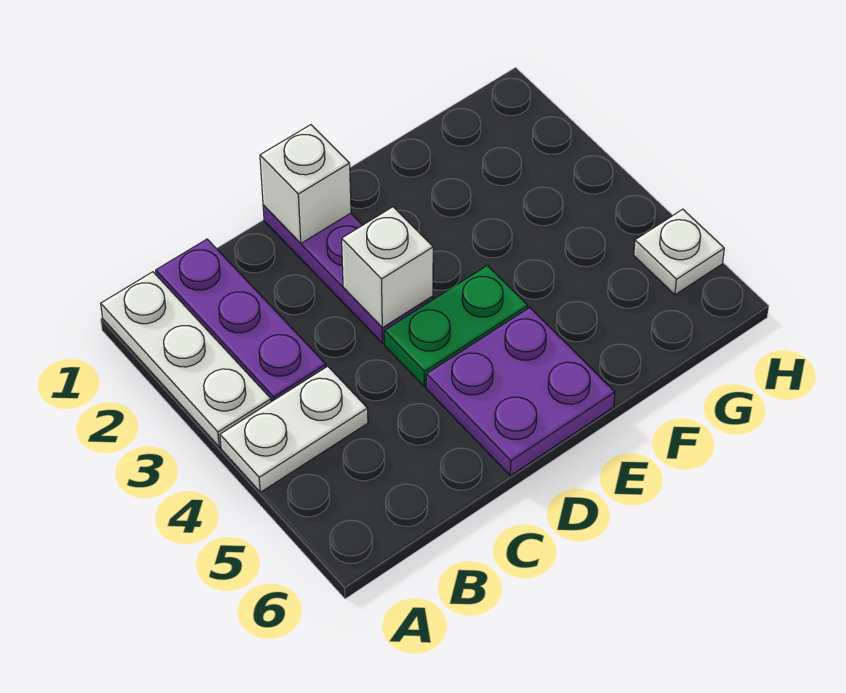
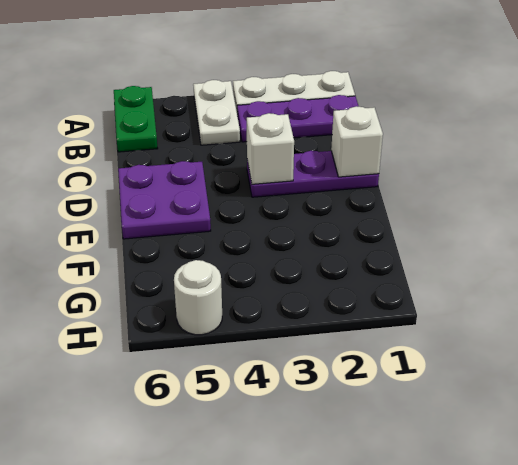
green 1x2 plate [384,265,528,387] -> green 1x2 plate moved to [114,86,158,152]
white 1x1 plate [634,209,724,295] -> white 1x1 round brick [174,260,222,335]

